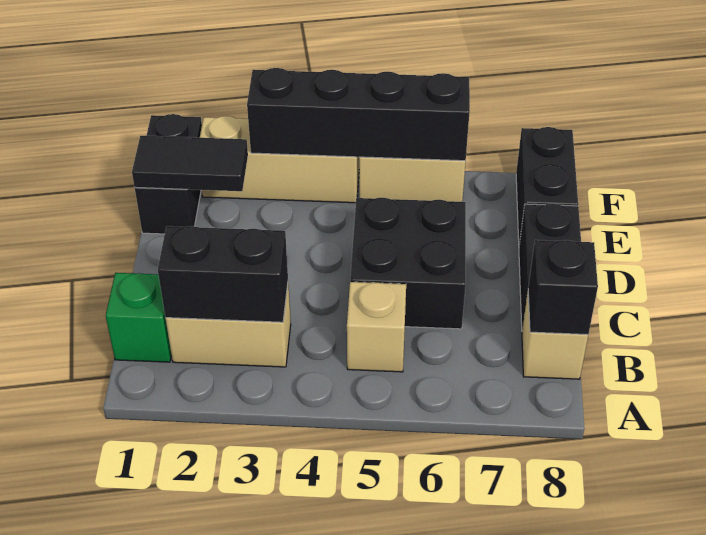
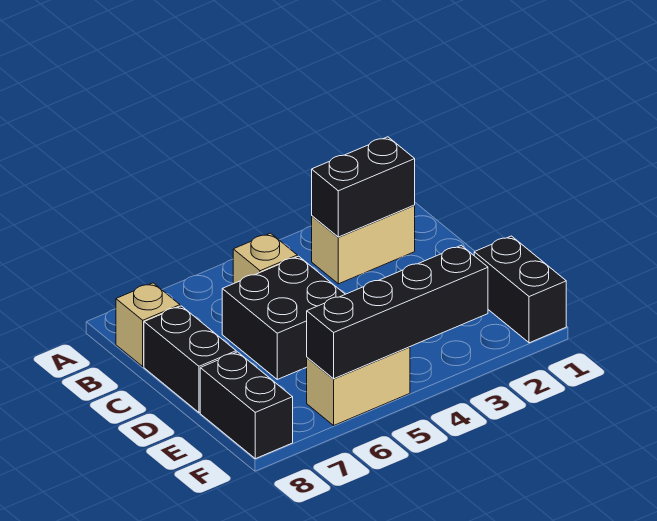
green 1x1 brick [106,273,171,362] -> none
black 1x1 brick [528,240,598,335] -> none
black 1x2 tile [132,136,248,191] -> none
tan 1x3 brick [200,116,359,203] -> none

